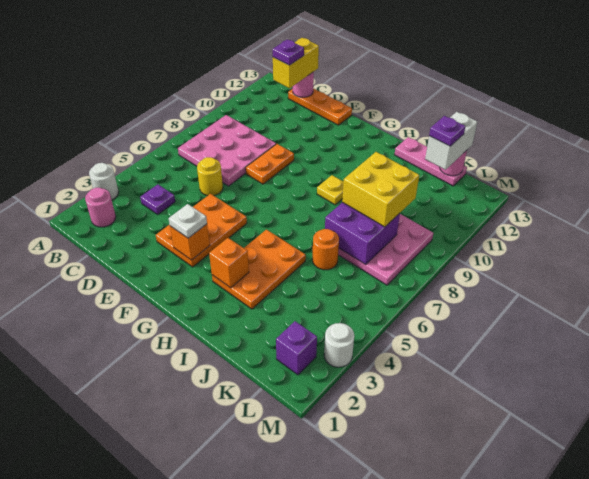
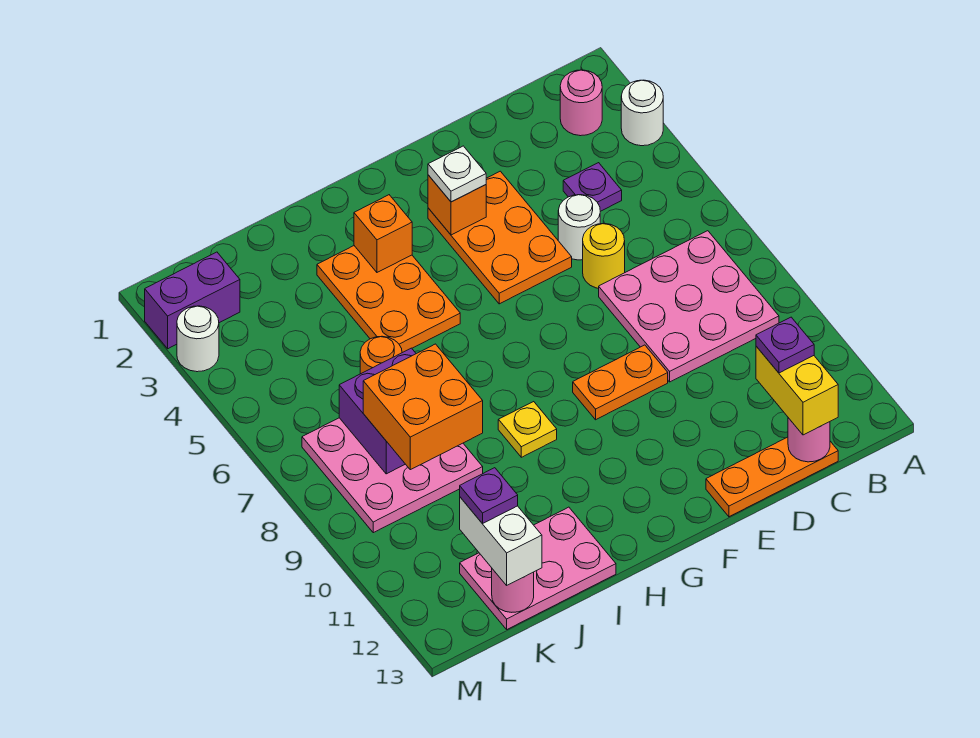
none -> white 1x1 round brick [558,195,600,260]
orange 1x2 plate [246,144,294,184] -> orange 1x2 plate turned to [573,345,668,420]
pink 1x3 plate [395,137,467,186] -> pink 2x3 plate [460,507,616,629]
yellow 2x2 brick [342,152,419,227] -> orange 2x2 brick [363,344,483,470]
purple 1x1 brick [276,321,317,375] -> purple 1x2 brick [145,252,240,349]

